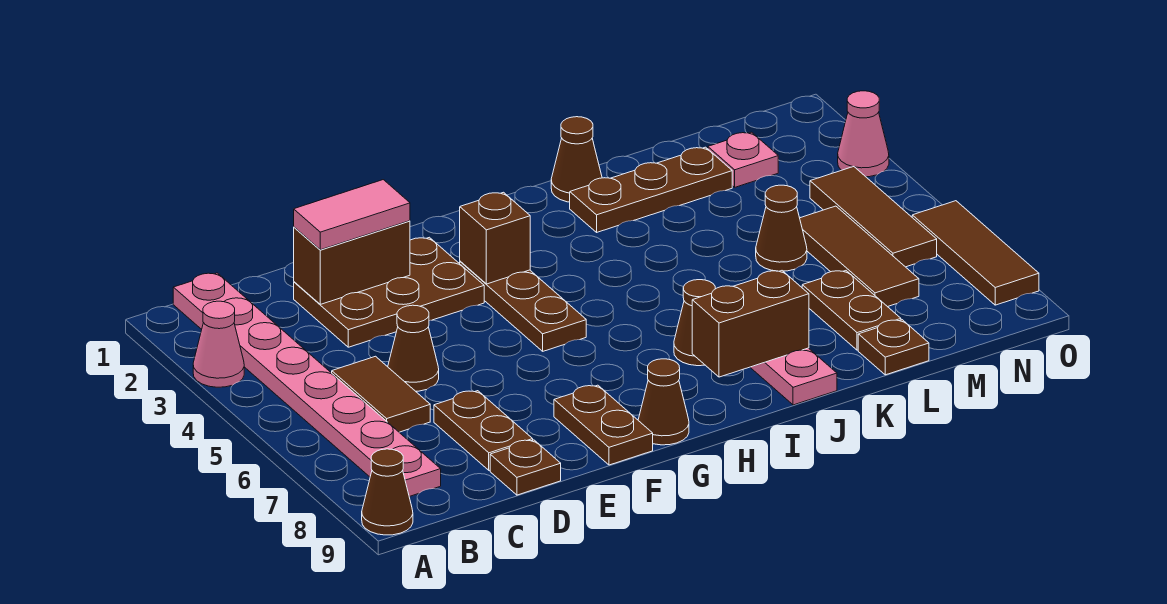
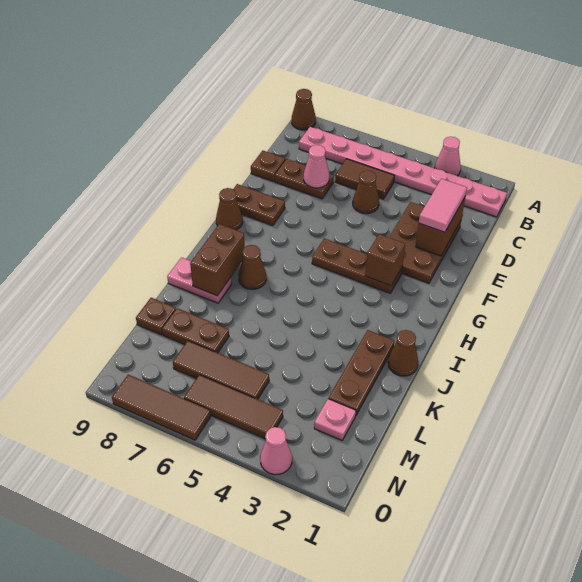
none -> pink 1x1 cone [304,145,329,188]
brown 1x1 cone [756,185,807,271] -> none

